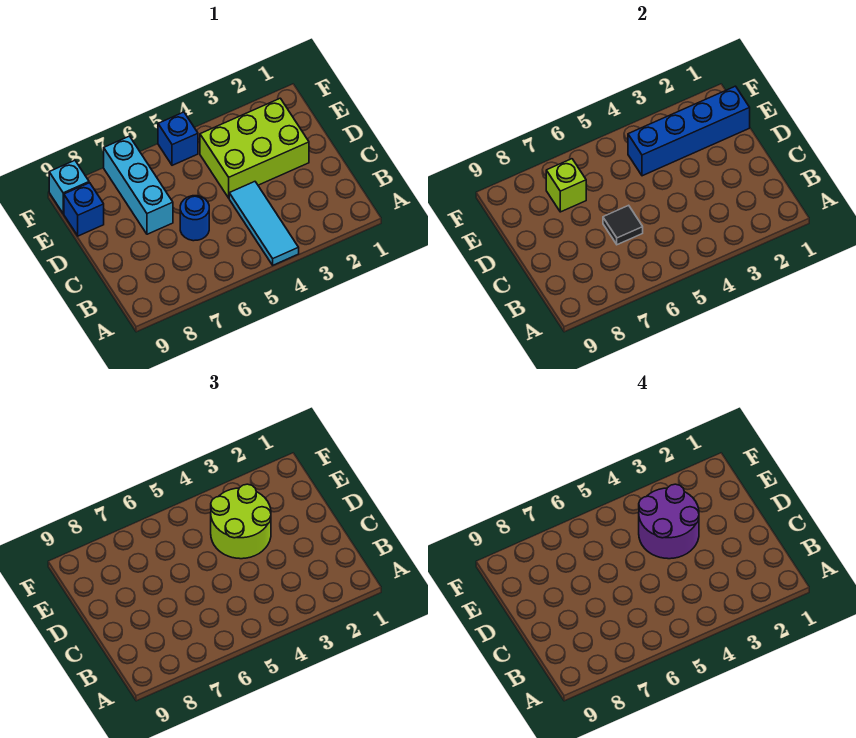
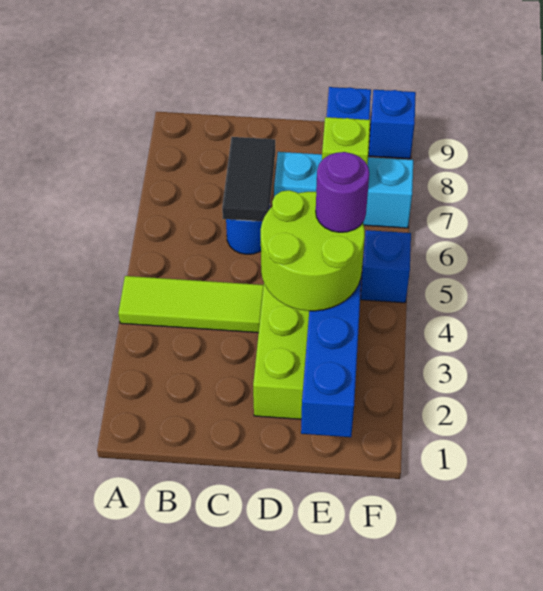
cyan 1x3 tile [229,182,299,265] -> lime 1x3 tile [118,276,264,333]
black 1x1 tile [603,205,643,245] -> black 1x2 tile [222,137,275,221]
purple 2x2 round brick [639,484,699,559] -> purple 1x1 round brick [316,152,369,232]
cyan 1x1 brick [49,160,89,214] -> blue 1x1 brick [369,90,416,159]

